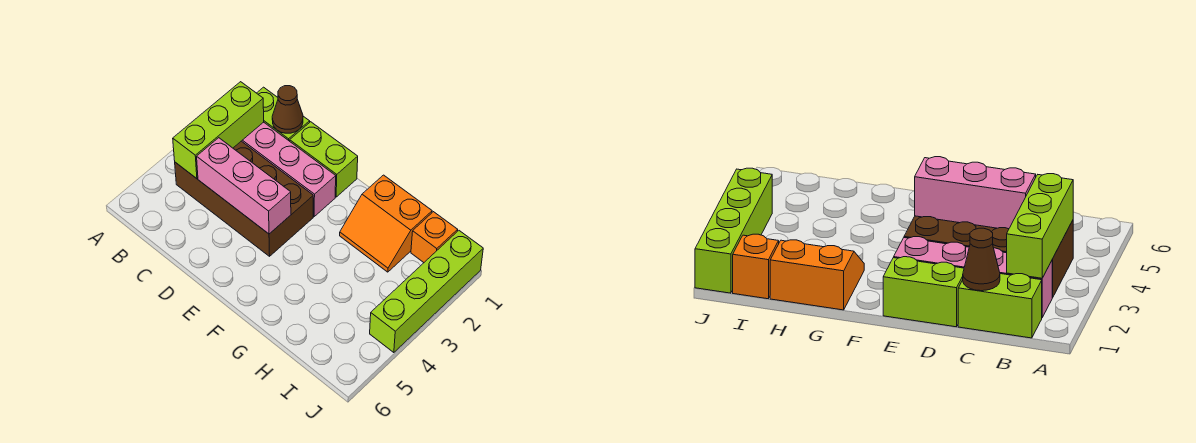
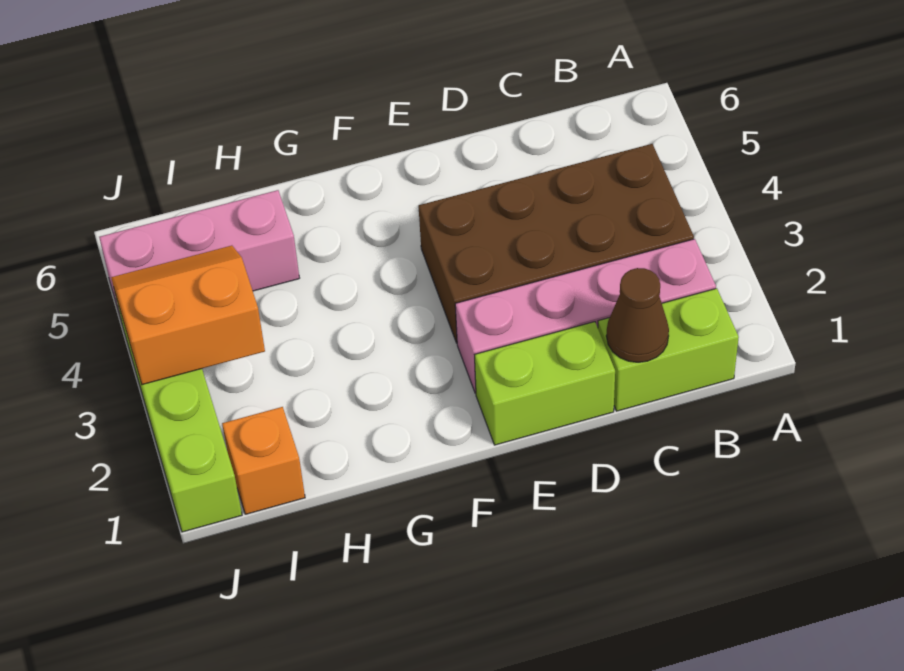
lime 1x3 brick [173,82,264,178] -> none
pink 1x3 brick [197,138,291,234] -> pink 1x3 brick moved to [99,190,299,319]
orange 2x2 slope [340,175,432,272] -> orange 2x2 slope moved to [111,246,265,385]

